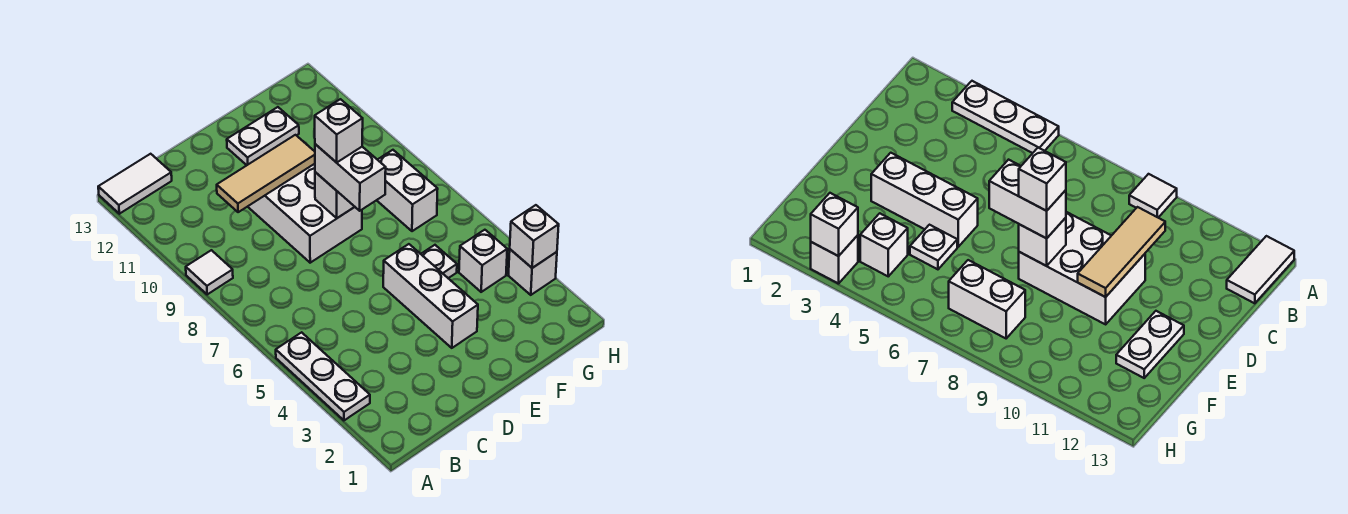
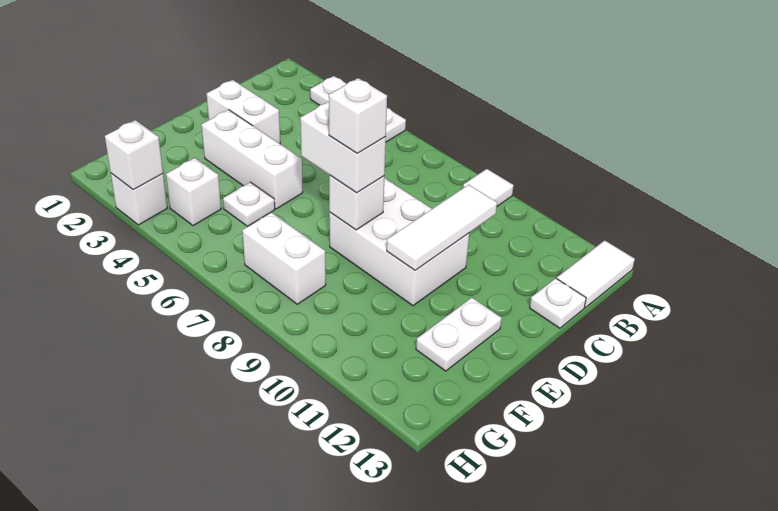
tan 1x3 tile [217,135,315,212] -> white 1x3 tile [387,185,497,270]
none -> white 1x1 plate [530,278,586,328]
none -> white 1x2 brick [207,80,280,144]

